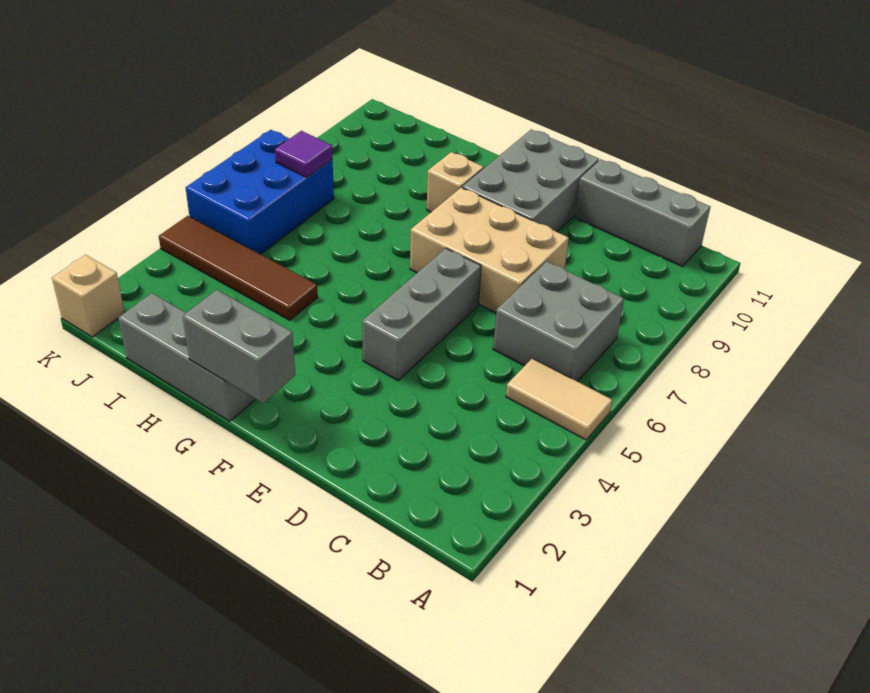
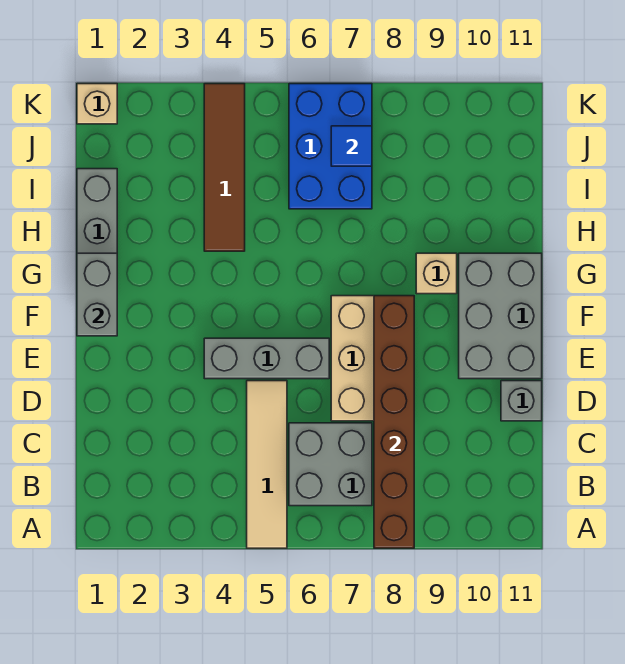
tan 1x2 tile [506,358,612,440] -> tan 1x4 tile [247,381,287,548]
none -> brown 1x6 brick [374,296,414,548]
grey 1x3 brick [575,159,710,267] -> grey 1x1 brick [501,381,542,421]
grey 2x3 brick [462,130,599,232] -> grey 2x3 brick turned to [459,253,542,379]
blue 2x3 brick [186,130,334,254] -> blue 2x3 brick turned to [289,84,372,209]
purple 1x1 tile [275,131,333,177] -> blue 1x1 tile [331,126,372,166]

